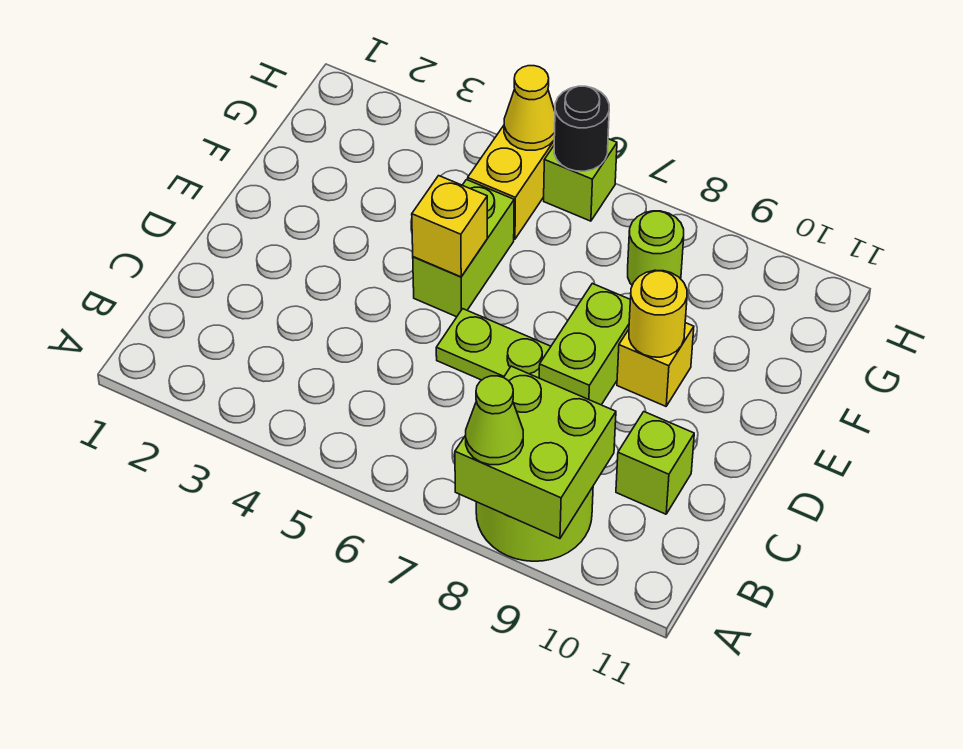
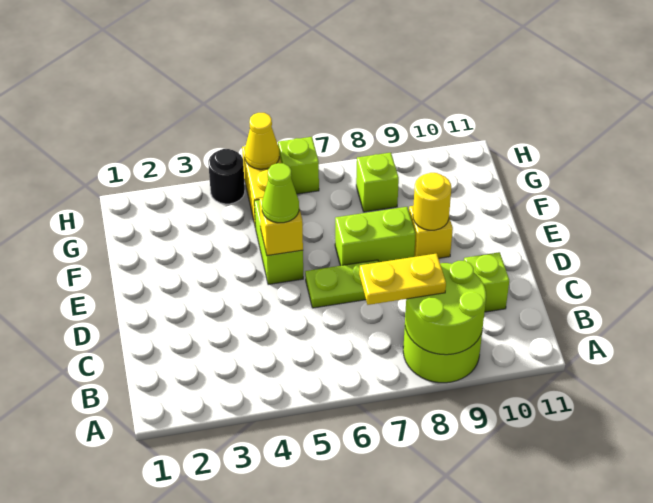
lime 2x2 brick [455,366,616,539] -> lime 2x2 round brick [405,261,486,355]
lime 1x1 cone [466,376,523,465] -> lime 1x1 cone moved to [262,163,299,223]
none -> yellow 1x2 plate [359,254,446,305]
lime 1x2 brick [539,283,630,405] -> lime 1x2 brick turned to [335,207,416,266]
lime 1x1 round brick [628,211,684,285] -> lime 1x1 brick [356,153,399,212]
black 1x1 round brick [554,86,609,171] -> black 1x1 round brick moved to [208,149,245,204]

